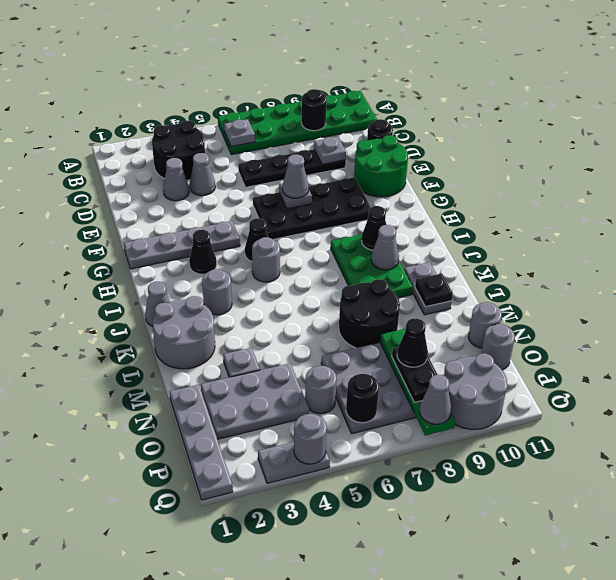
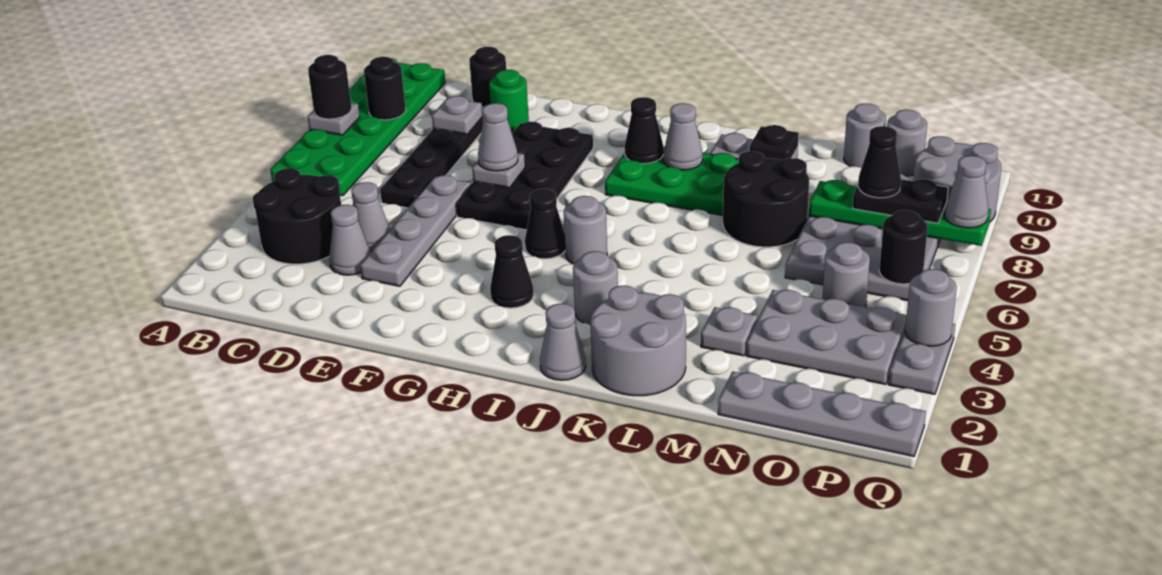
none -> black 1x1 round brick [308,55,351,119]
grey 1x1 plate [224,119,255,146] -> grey 1x1 plate moved to [307,103,360,135]
green 2x2 round brick [354,135,408,197] -> green 1x1 round brick [489,70,529,132]
grey 1x4 plate [124,221,240,269] -> grey 1x4 plate moved to [360,175,471,286]
grey 2x3 plate [201,363,309,439] -> grey 2x3 plate turned to [747,290,907,385]

